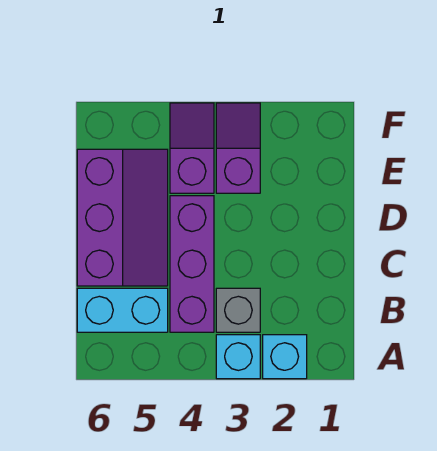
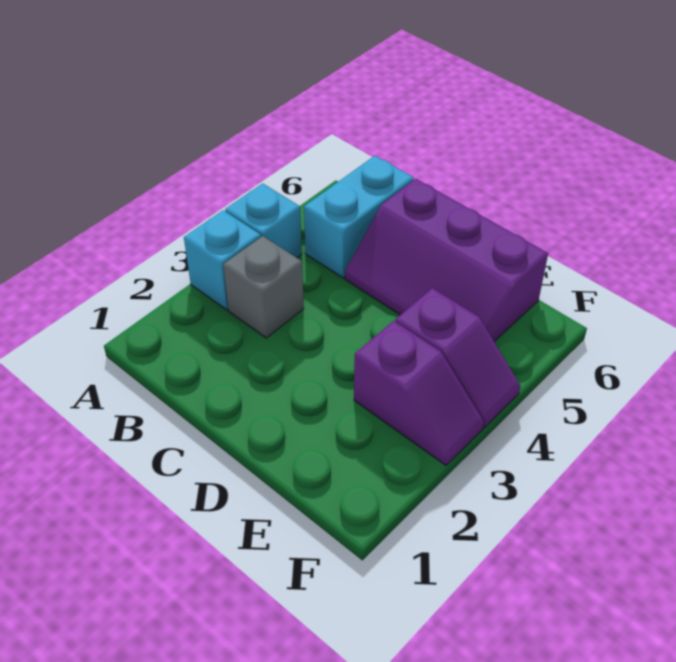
cyan 1x1 brick [263,335,307,379] -> cyan 1x1 brick moved to [225,184,302,258]
purple 1x3 brick [170,196,214,332] -> none

